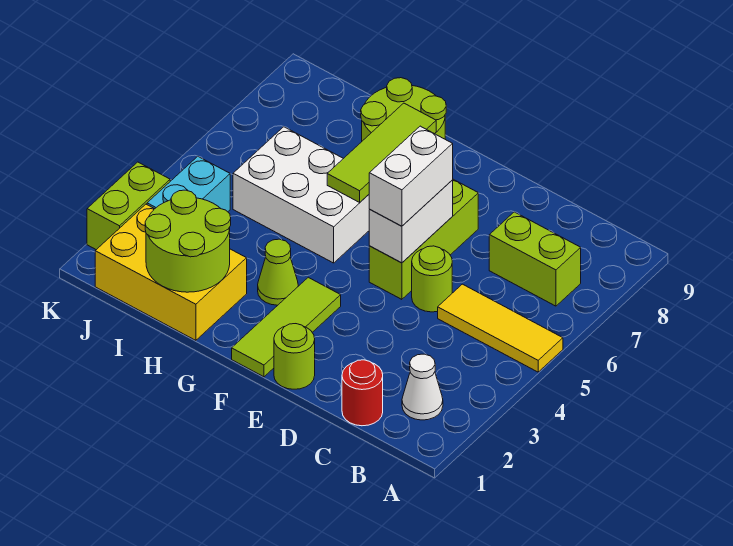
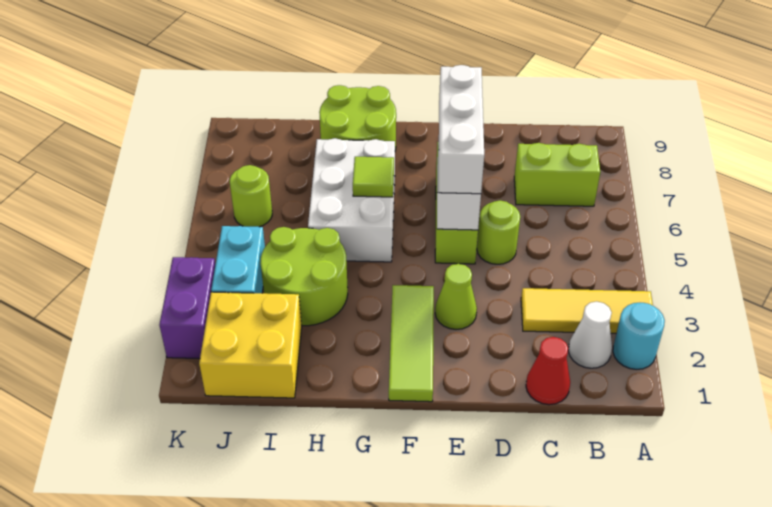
none -> cyan 1x1 round brick [613,303,665,369]
yellow 1x3 tile [438,284,563,372] -> yellow 1x3 tile moved to [521,288,653,333]
red 1x1 round brick [342,360,383,426] -> red 1x1 cone [526,337,570,405]
lime 1x1 round brick [274,324,315,389] -> lime 1x1 round brick moved to [230,165,272,227]
white 1x2 brick [369,126,453,226] -> white 1x3 brick [439,65,484,194]
lime 1x1 cone [258,239,298,305] -> lime 1x1 cone moved to [435,264,477,329]
white 2x3 brick [233,127,370,263] -> white 2x3 brick turned to [308,138,395,262]
lime 1x3 tile [327,103,436,202] -> lime 1x1 tile [353,157,394,197]
yellow 2x3 brick [95,204,247,340] -> yellow 2x2 brick [199,292,302,398]
lime 2x2 round brick [145,190,231,292] -> lime 2x2 round brick moved to [260,227,348,326]
lime 1x2 brick [87,162,170,250] -> purple 1x2 brick [159,257,215,359]

